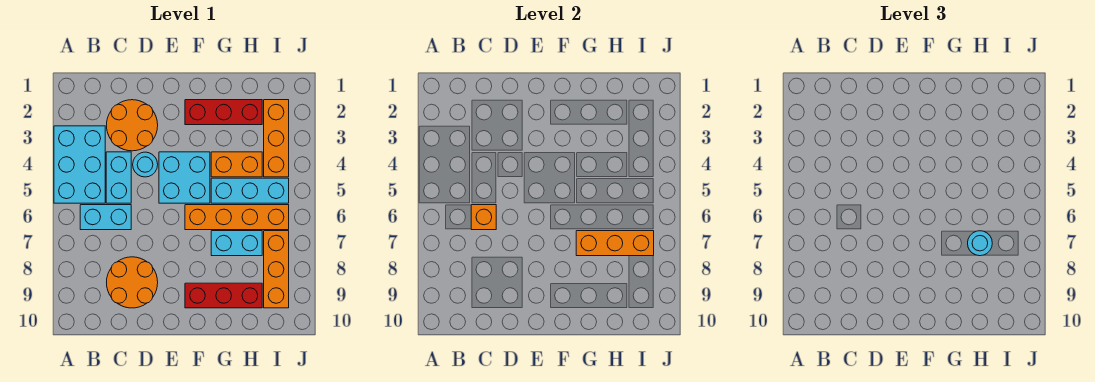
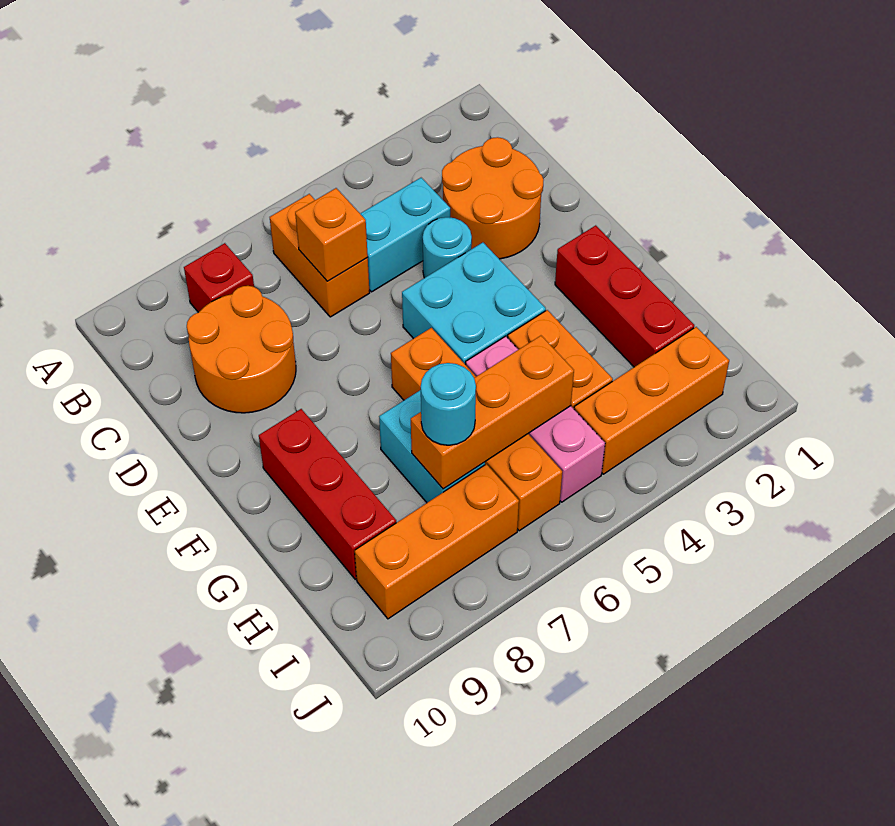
cyan 2x3 brick [54,126,105,203] -> none
cyan 1x2 brick [80,205,131,230] -> orange 1x2 brick [270,194,370,317]
none -> red 1x1 brick [184,243,254,312]
cyan 1x3 brick [211,178,289,203] -> pink 1x3 brick [466,336,605,502]
orange 1x3 brick [576,231,654,256] -> orange 1x3 brick turned to [411,336,574,489]

